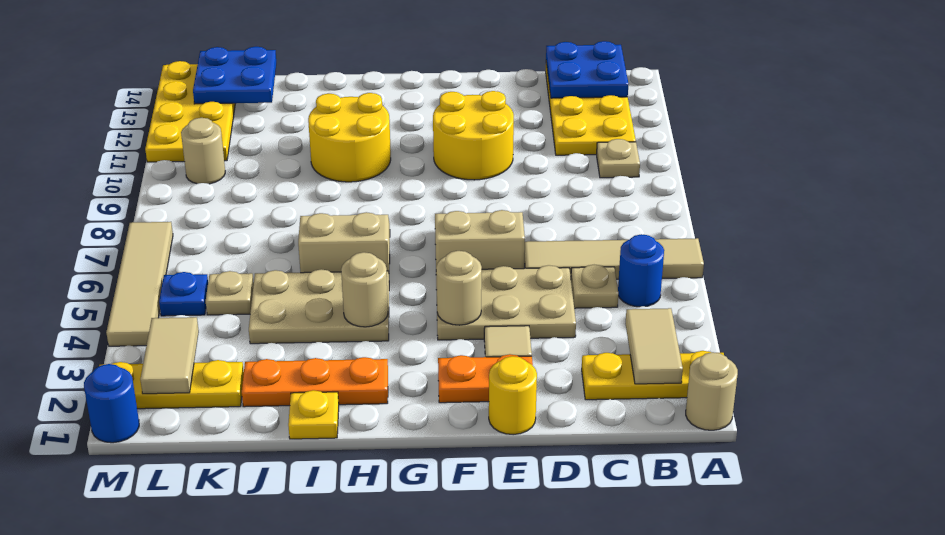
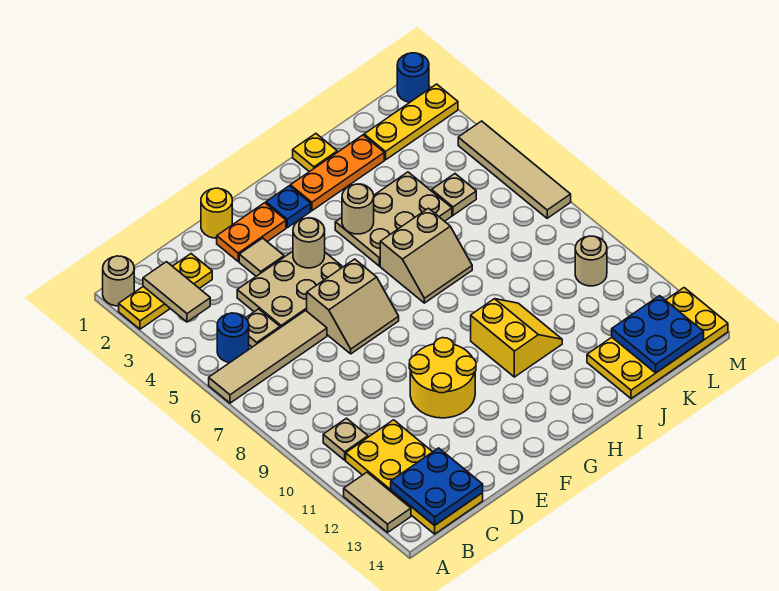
yellow 2x2 round brick [308,93,391,182] -> yellow 2x2 slope [471,299,562,377]
tan 1x2 tile [140,317,199,394] -> tan 1x2 tile moved to [344,472,411,532]
blue 1x1 plate [159,272,208,316] -> blue 1x1 plate moved to [266,186,311,228]
yellow 2x4 plate [145,61,235,162] -> yellow 2x4 plate turned to [587,288,728,399]

